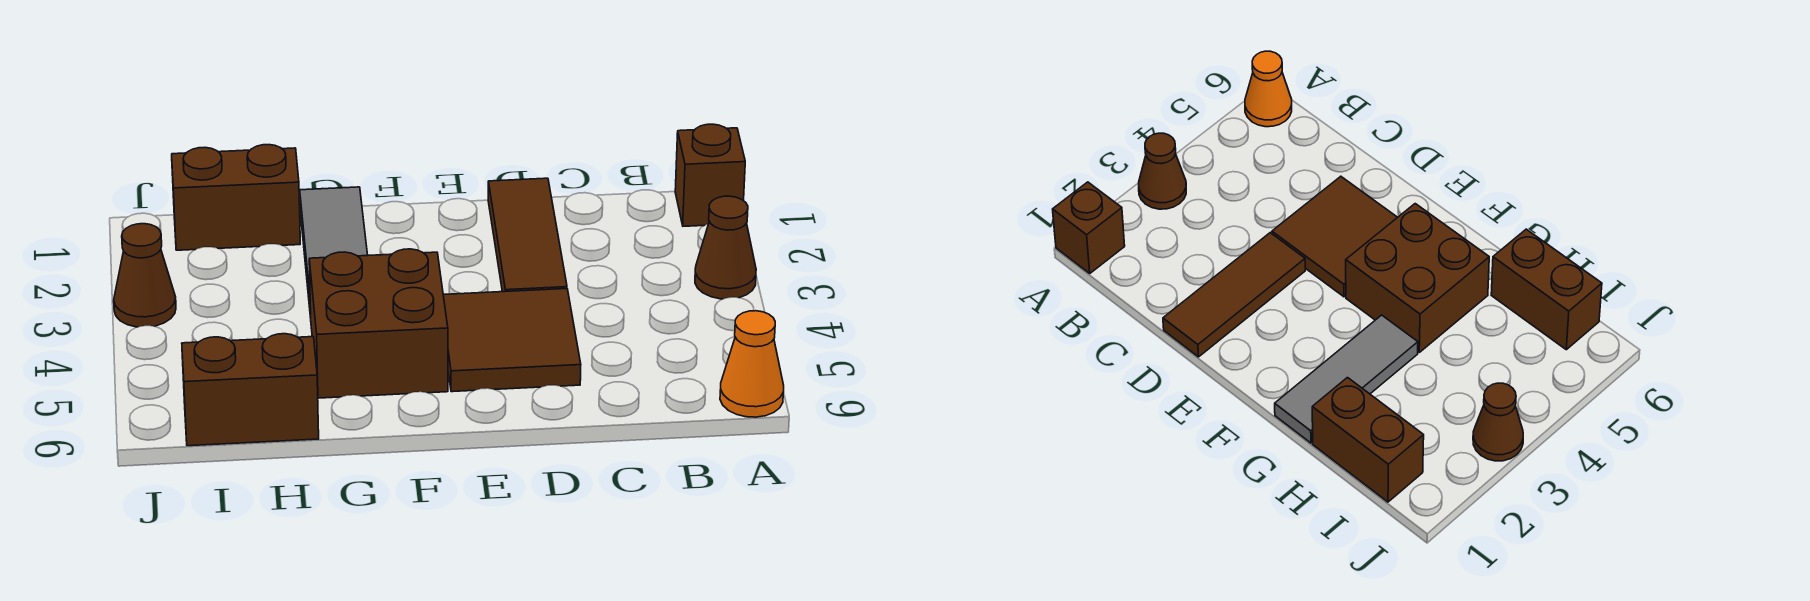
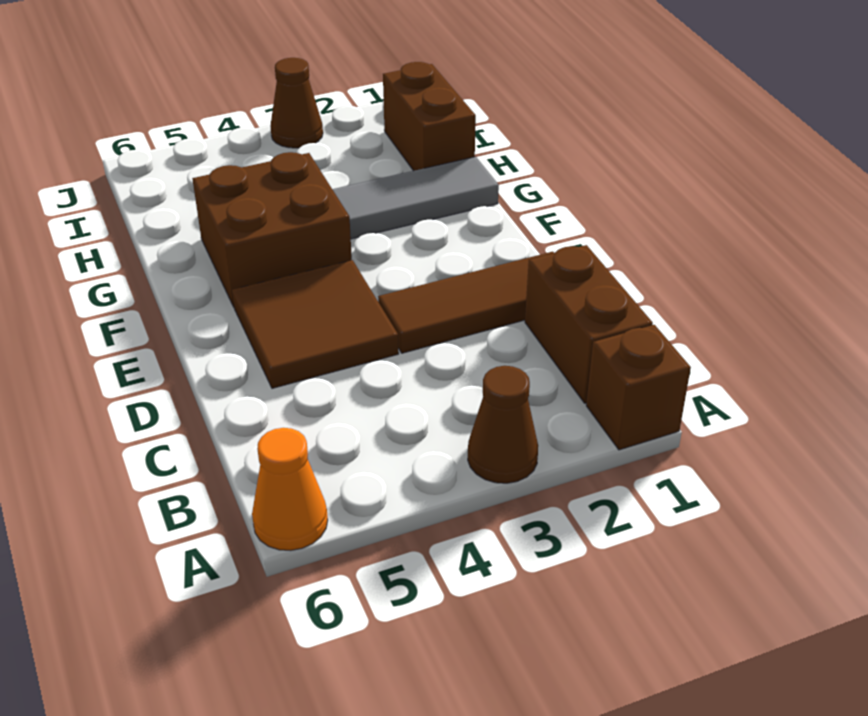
brown 1x2 brick [182,334,319,446] -> brown 1x2 brick moved to [525,245,653,403]

